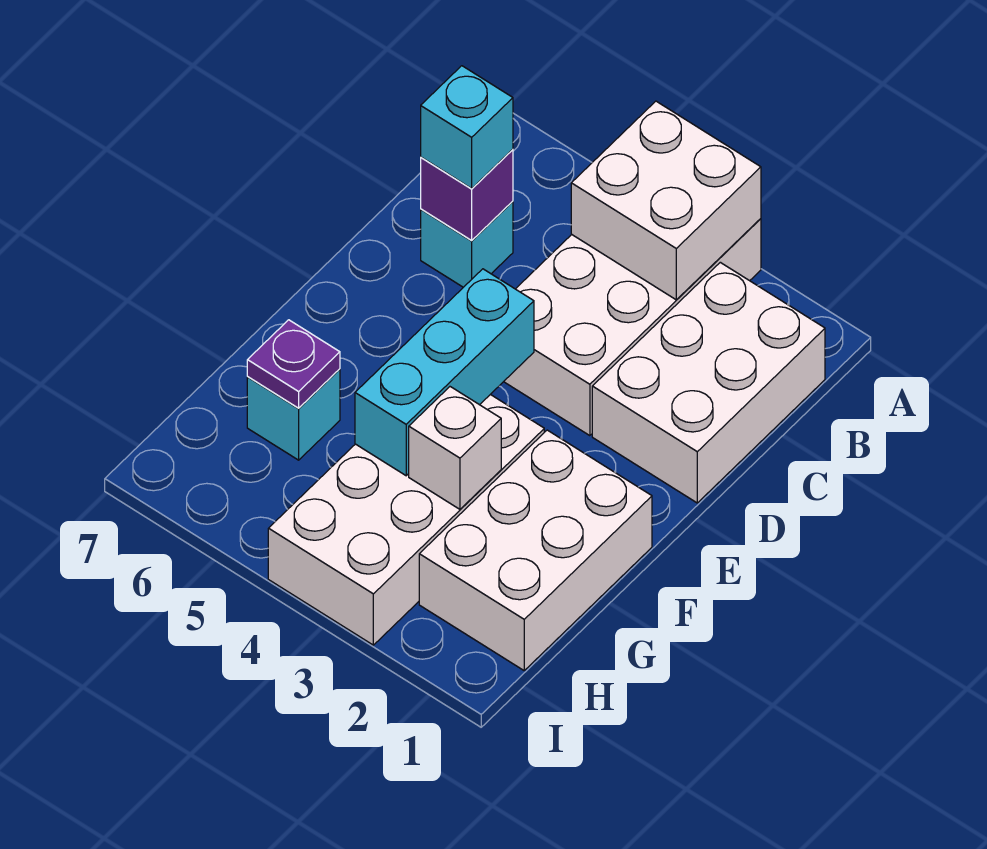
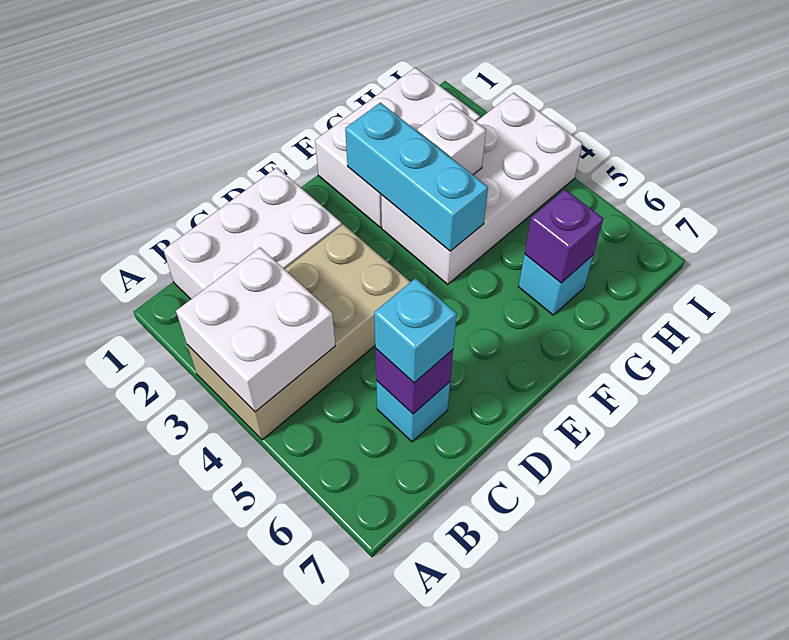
white 2x4 brick [504,219,761,436] -> tan 2x4 brick [187,224,410,440]
cyan 1x3 brick [355,269,534,476] -> cyan 1x3 brick turned to [345,103,488,251]
purple 1x1 plate [247,320,340,408] -> purple 1x1 brick [525,190,603,283]

